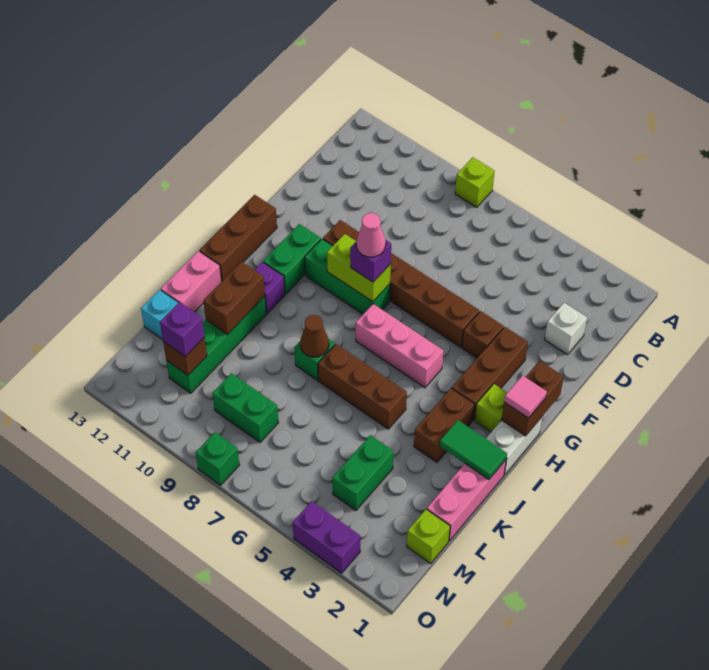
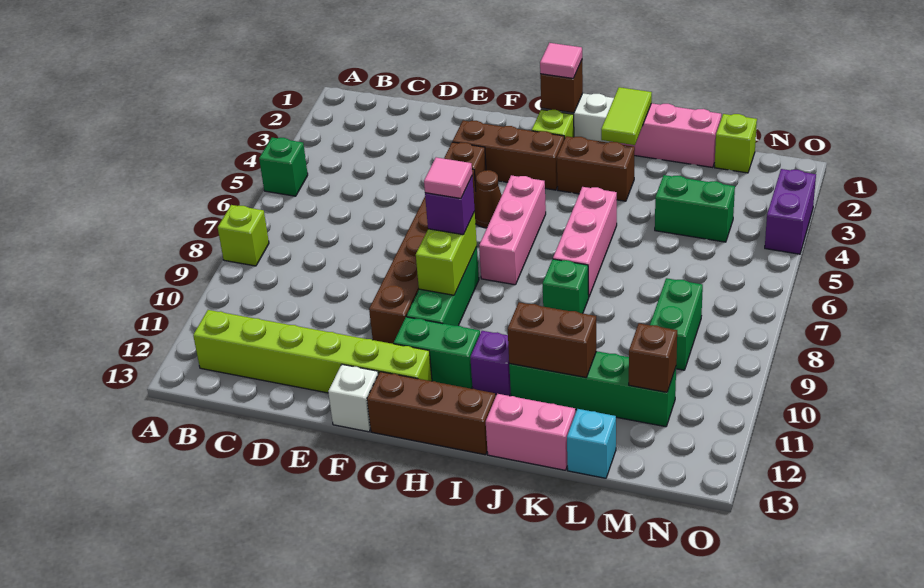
none -> lime 1x6 brick [193,310,432,393]
white 1x1 brick [545,303,587,355] -> white 1x1 brick moved to [328,364,378,432]
brown 1x2 brick [502,361,564,436] -> brown 1x1 brick [540,60,583,113]
pink 1x1 cone [356,213,386,257] -> pink 1x1 tile [424,157,472,198]
green 1x2 tile [440,420,507,480] -> lime 1x2 tile [601,87,652,145]
brown 1x3 brick [318,344,407,429] -> pink 1x3 brick [553,187,617,296]
brown 1x1 cone [300,315,329,357] -> brown 1x1 cone moved to [474,170,502,228]
purple 1x1 brick [160,302,204,357] -> none
green 1x1 brick [196,432,239,485] -> green 1x1 brick moved to [259,138,308,196]

